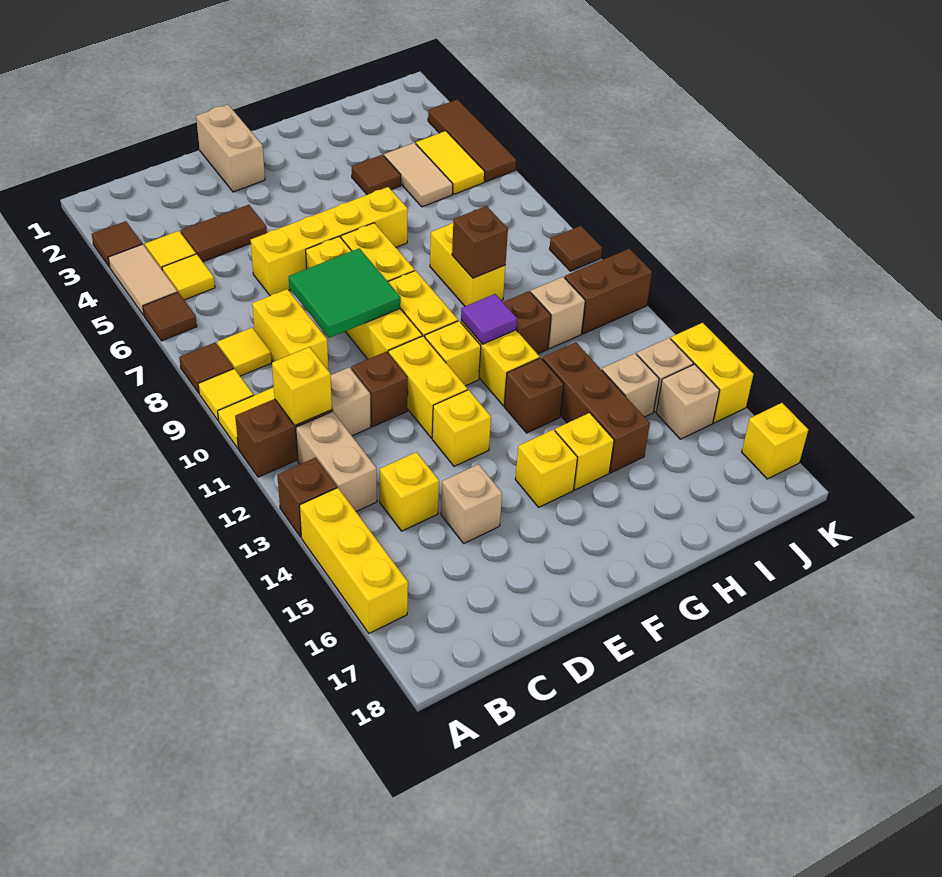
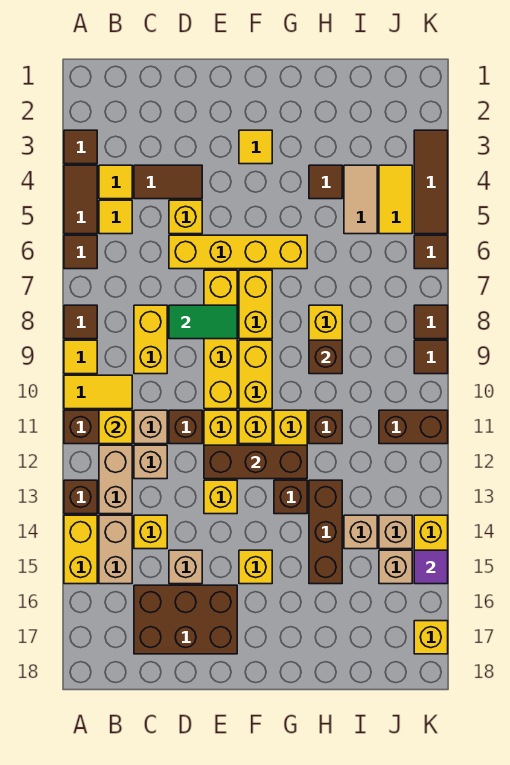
tan 1x2 tile [108,244,177,315] -> brown 1x2 tile [64,165,97,234]
yellow 1x3 brick [299,488,408,633] -> yellow 1x2 brick [64,515,97,584]
yellow 1x1 tile [217,328,272,376] -> yellow 1x1 tile moved to [239,130,272,164]
none -> brown 2x3 brick [134,585,237,654]
green 2x2 tile [289,248,401,338] -> green 1x2 tile [169,305,237,339]
tan 1x2 brick [196,105,265,192] -> tan 1x2 brick moved to [99,515,132,584]
none -> brown 1x3 brick [204,445,307,479]
purple 1x1 tile [461,294,517,344] -> purple 1x1 tile moved to [414,550,448,584]
yellow 1x1 brick [555,413,614,490] -> yellow 1x1 brick moved to [169,200,202,234]
tan 1x1 brick [531,277,585,349] -> tan 1x1 brick moved to [134,445,167,479]
none -> brown 1x1 tile [414,235,448,269]
none -> brown 1x1 tile [414,305,448,339]

